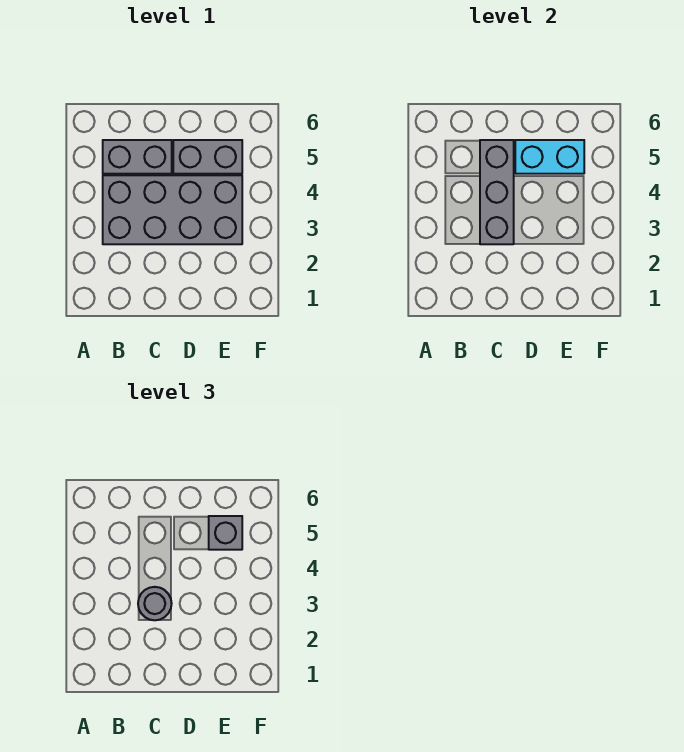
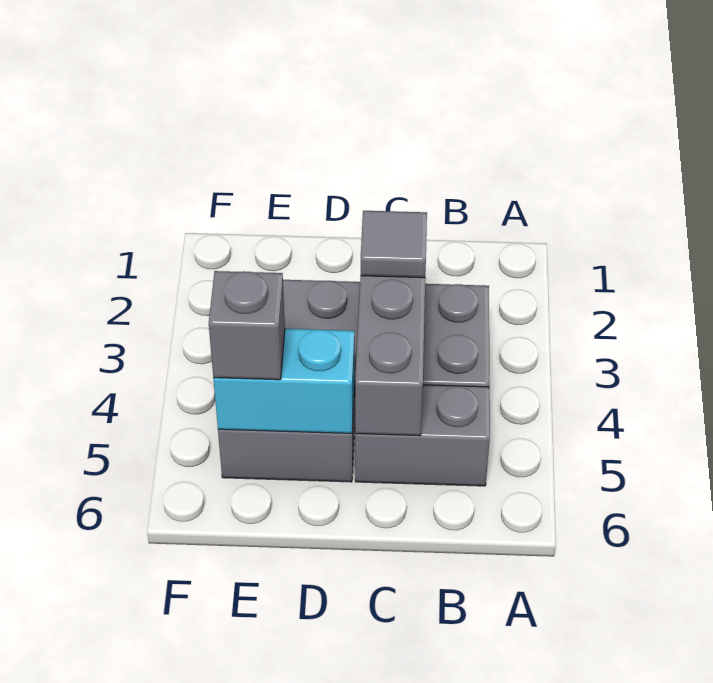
grey 1x1 round brick [138,587,172,620] -> grey 1x1 tile [361,211,427,278]

